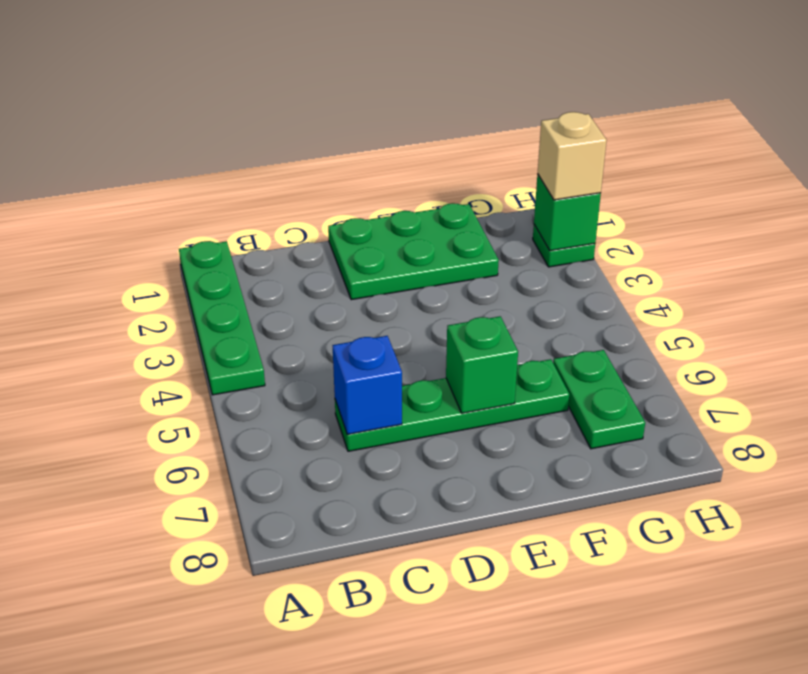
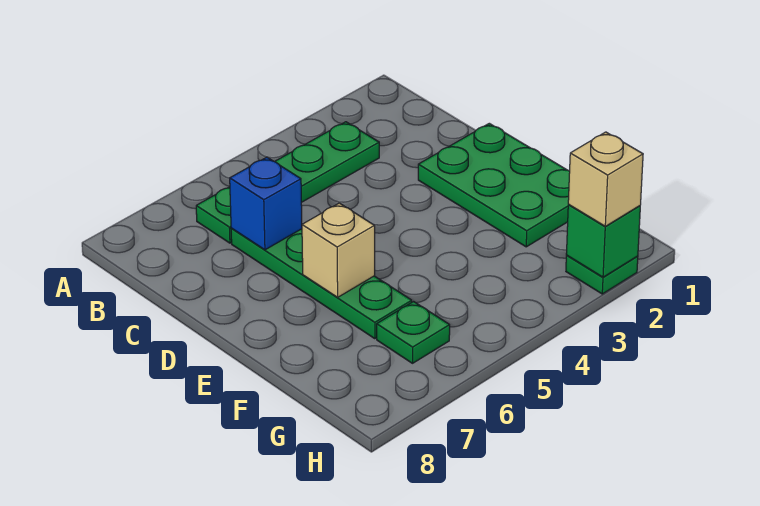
green 1x4 plate [179,241,265,395] -> green 1x4 plate moved to [196,122,379,243]
green 1x1 brick [446,316,518,413] -> tan 1x1 brick [302,203,375,297]
green 1x2 plate [553,350,645,449] -> green 1x1 plate [377,302,450,363]

